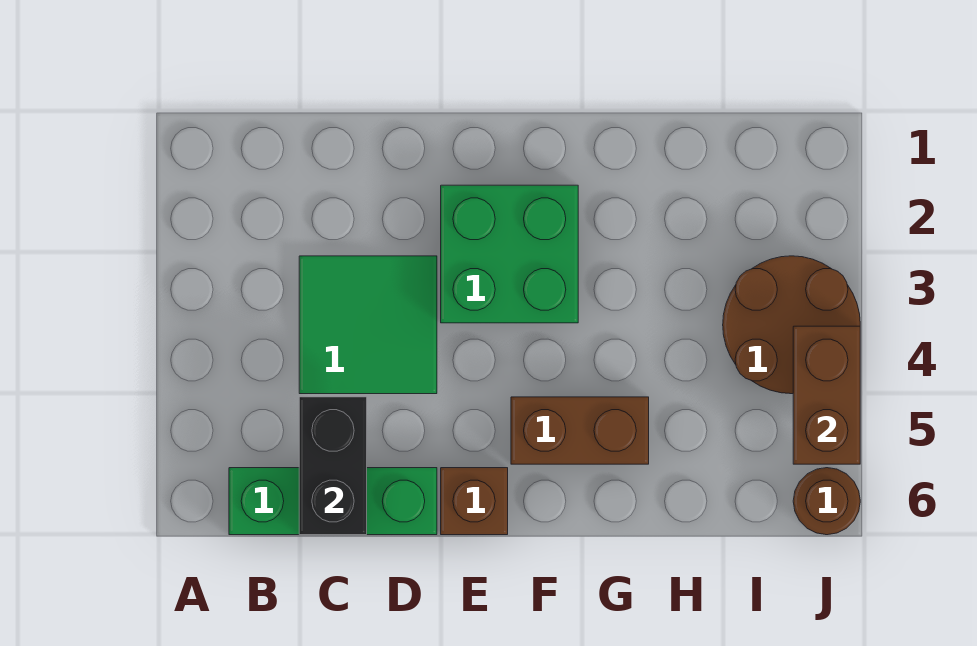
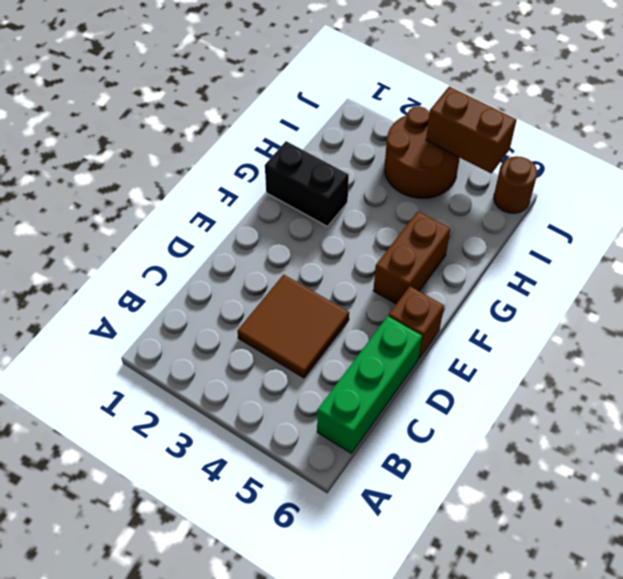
green 2x2 tile [299,256,437,394] -> brown 2x2 tile [237,274,349,378]
black 1x2 brick [299,397,367,535] -> black 1x2 brick moved to [265,141,349,226]
green 2x2 brick [441,185,578,323] -> none

